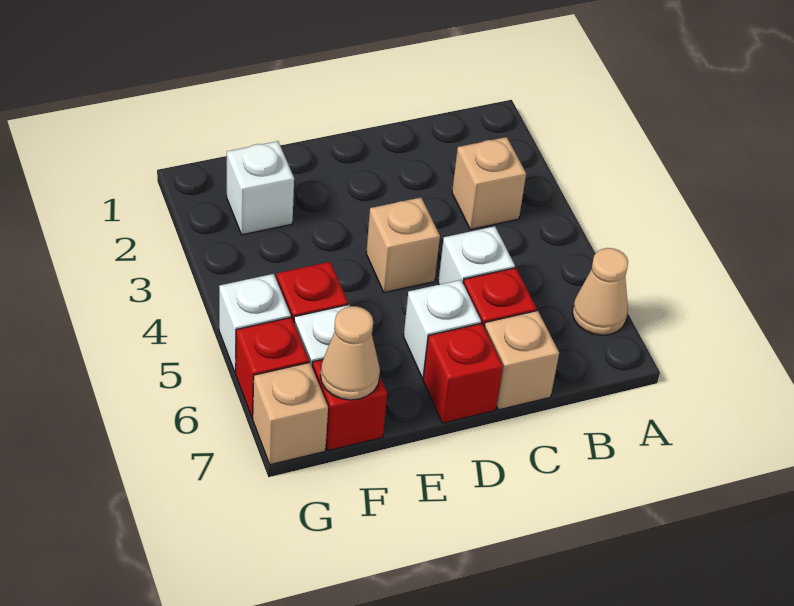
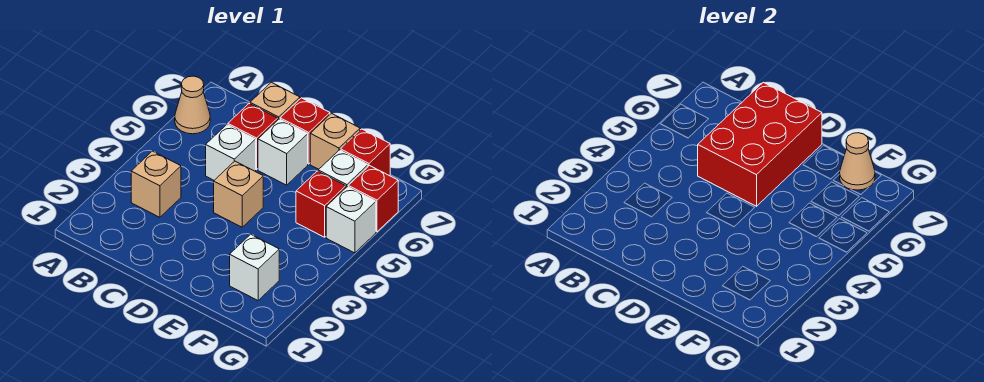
none -> red 2x3 brick [698,82,822,206]
tan 1x1 brick [253,363,328,465] -> tan 1x1 brick moved to [310,113,360,169]

